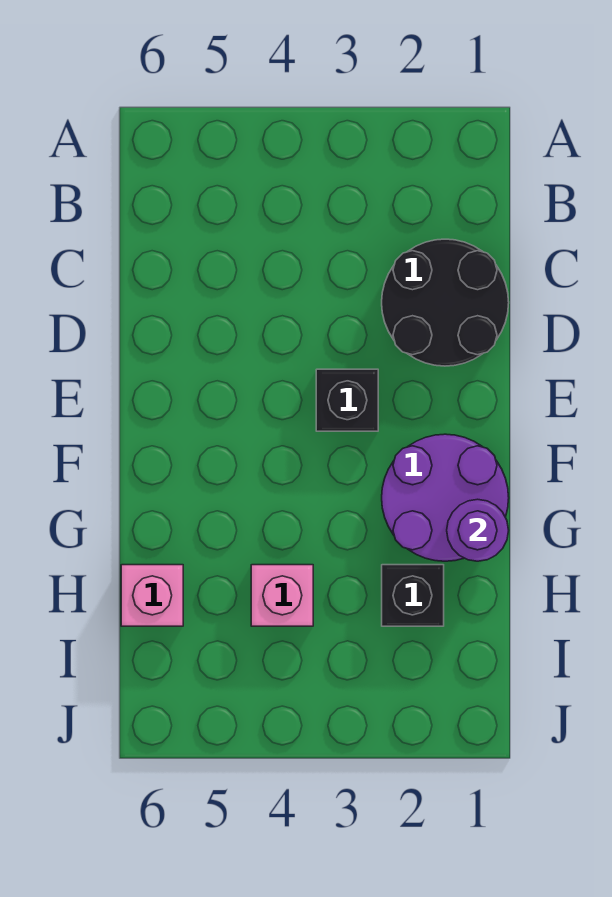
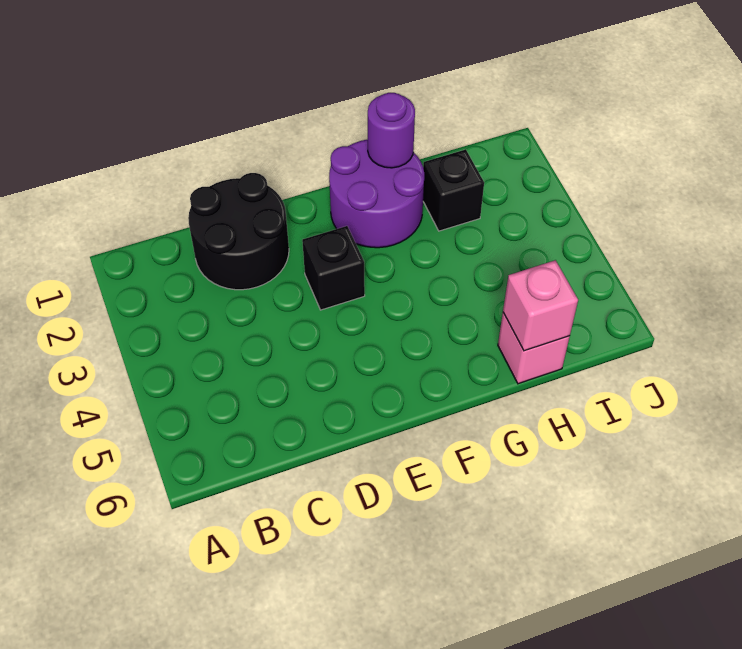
pink 1x1 brick [251,565,313,626] -> pink 1x1 brick moved to [503,260,578,351]

